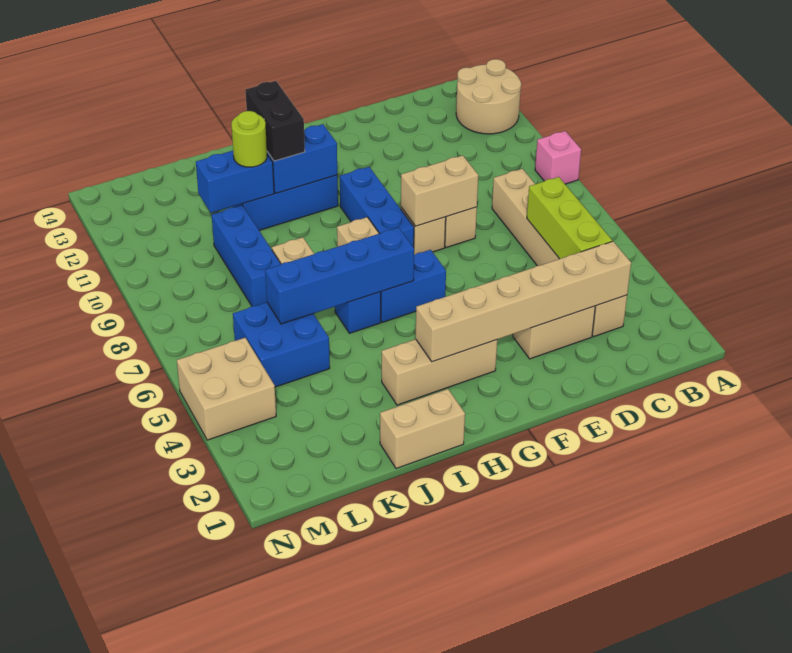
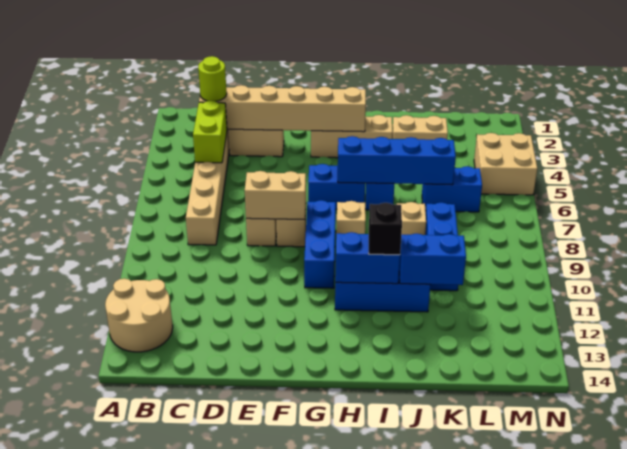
pink 1x1 brick [535,131,581,184] -> none
lime 1x3 brick [527,177,612,259] -> lime 1x2 brick [193,101,227,163]
tan 1x2 brick [380,389,465,469] -> tan 1x2 brick moved to [392,115,448,140]
black 1x2 brick [245,81,305,161] -> black 1x1 brick [369,203,402,255]
lime 1x1 round brick [231,111,267,167] -> lime 1x1 round brick moved to [198,56,227,101]
blue 2x2 brick [233,302,330,387] -> blue 1x2 brick [422,166,482,212]

